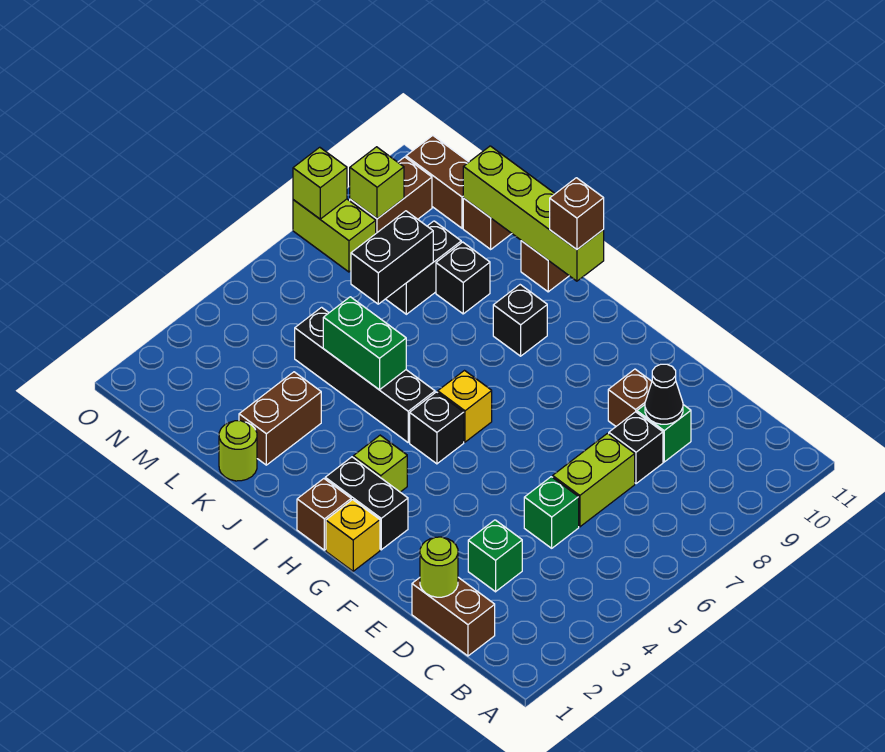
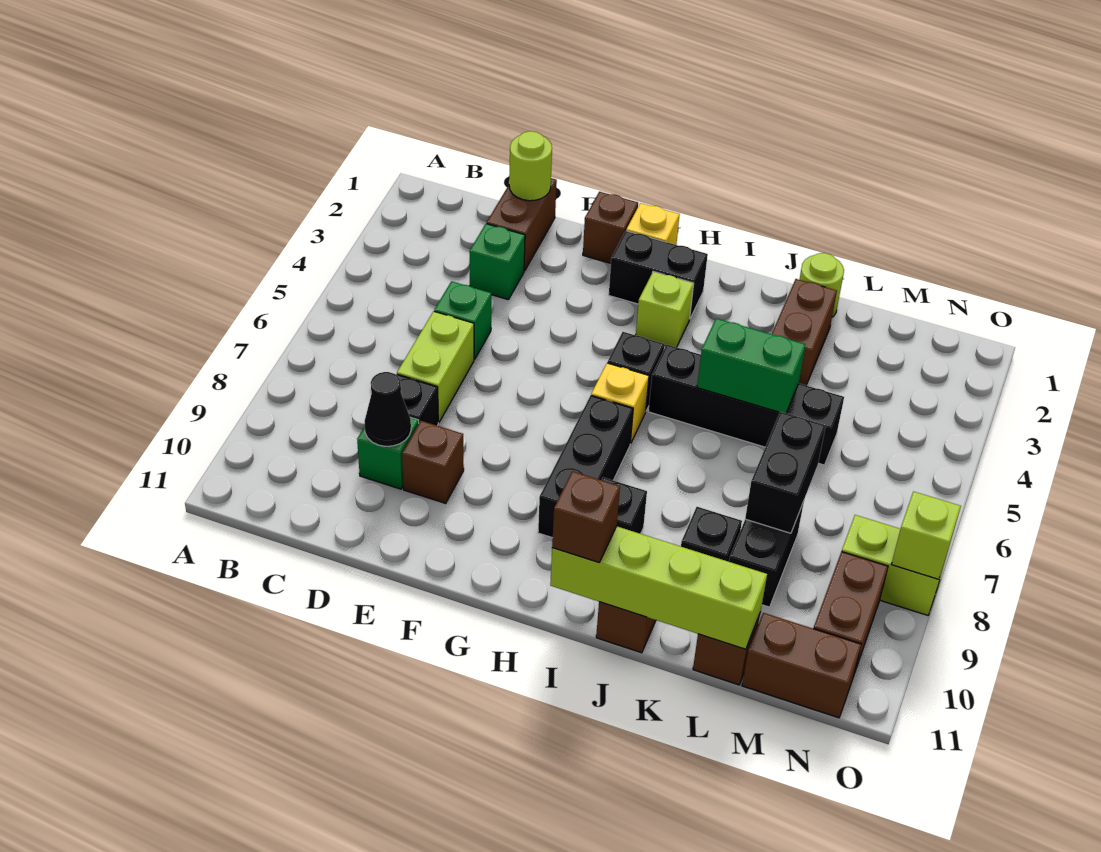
brown 1x2 brick [412,577,495,656] -> brown 1x2 brick turned to [487,178,557,271]
brown 1x1 brick [297,479,351,550] -> brown 1x1 brick moved to [583,192,638,263]
none -> black 1x3 brick [538,396,633,538]
lime 1x1 brick [350,147,404,219] -> none

